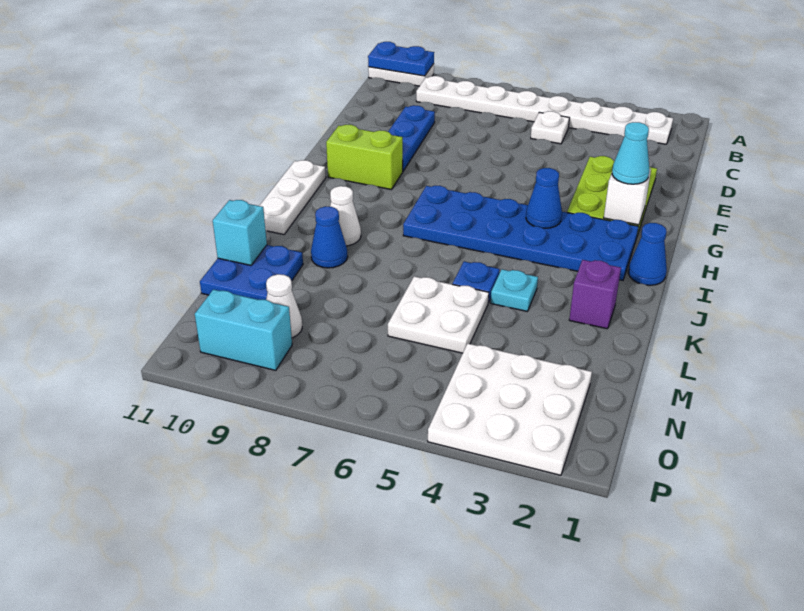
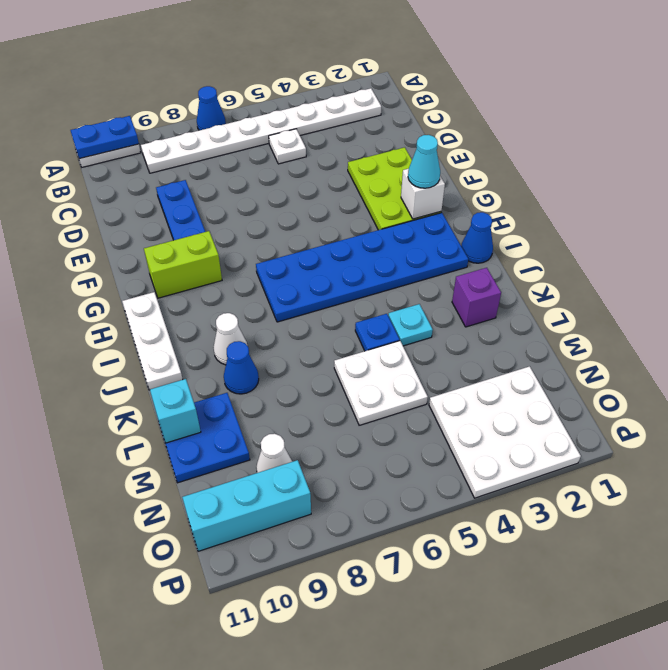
blue 1x1 cone [526,168,562,228] -> blue 1x1 cone moved to [197,86,226,130]
cyan 1x2 brick [195,290,292,370] -> cyan 1x3 brick [182,460,311,551]

